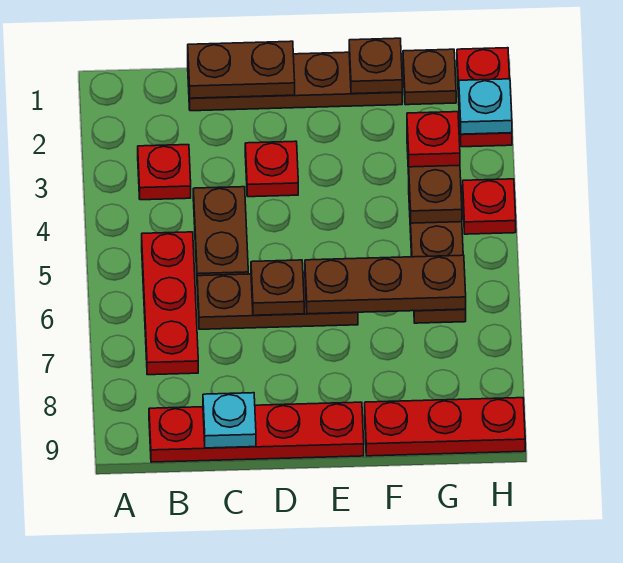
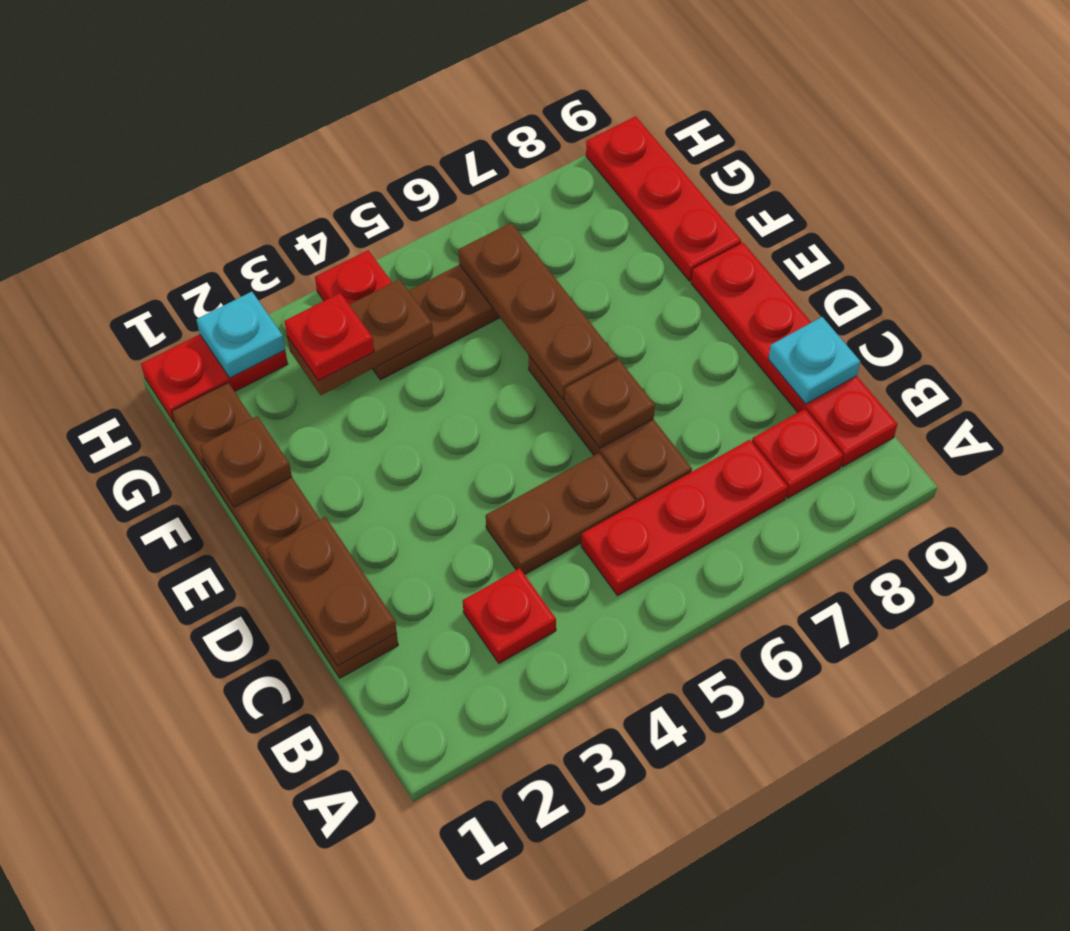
red 1x1 plate [245,141,298,197] -> red 1x1 plate moved to [752,409,843,498]

